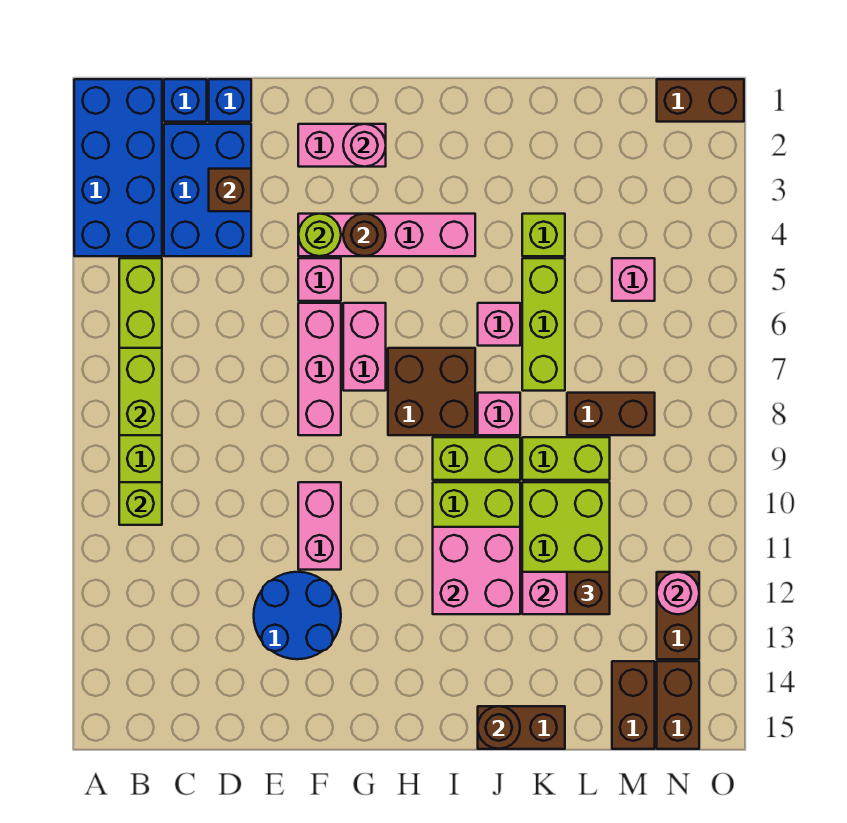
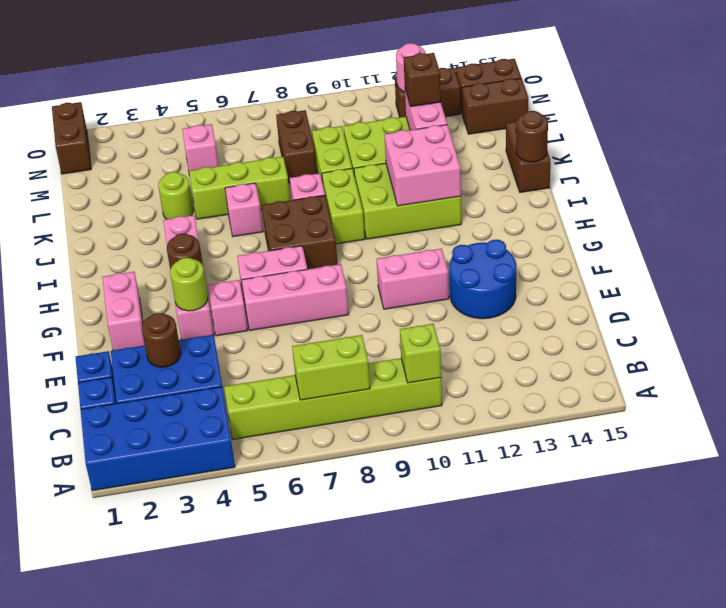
brown 1x1 brick [209,169,251,211] -> brown 1x1 round brick [142,313,181,367]
pink 1x1 round brick [343,124,386,167] -> none
lime 1x1 brick [522,214,565,256] -> lime 1x1 round brick [158,172,193,219]

